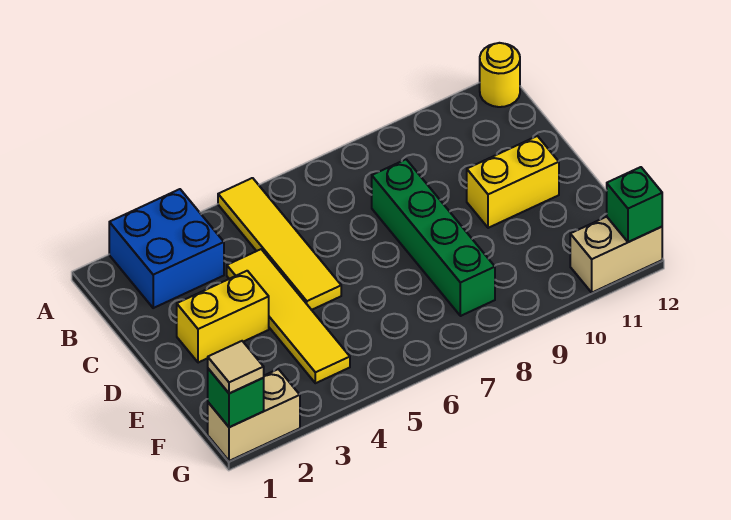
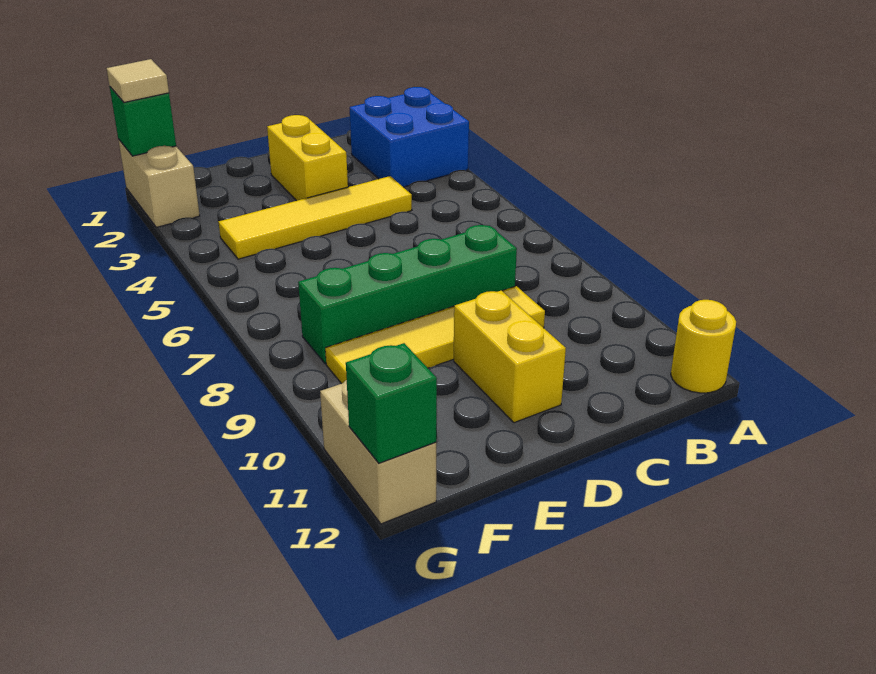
yellow 1x4 tile [218,178,341,310] -> yellow 1x4 tile moved to [325,286,545,384]

